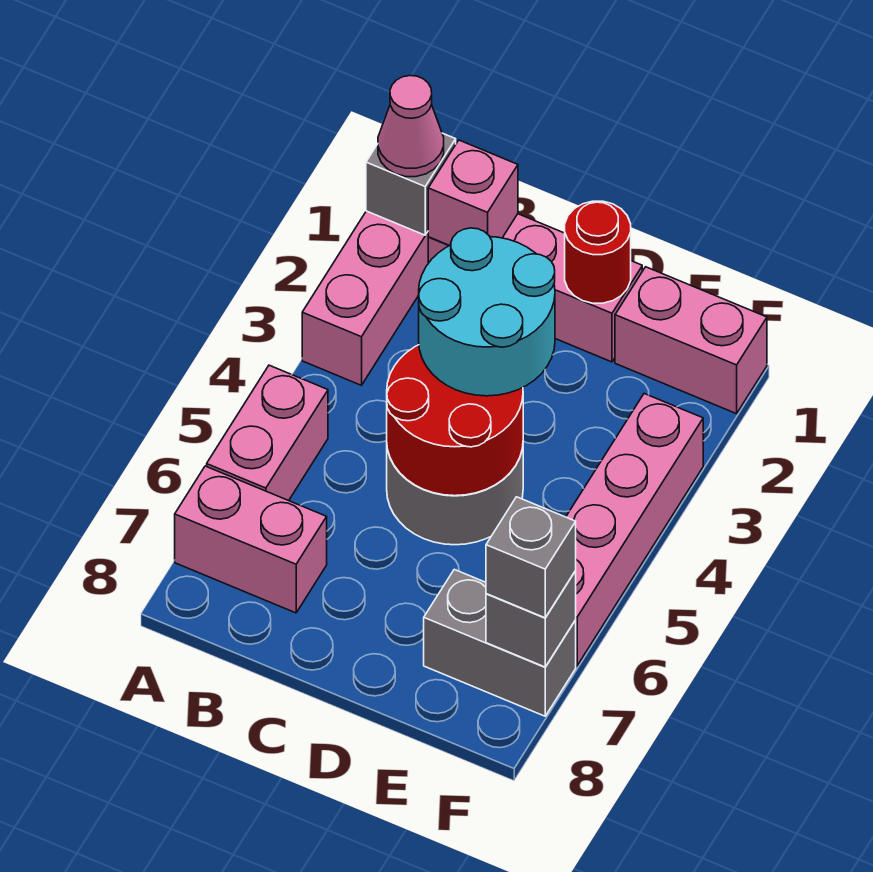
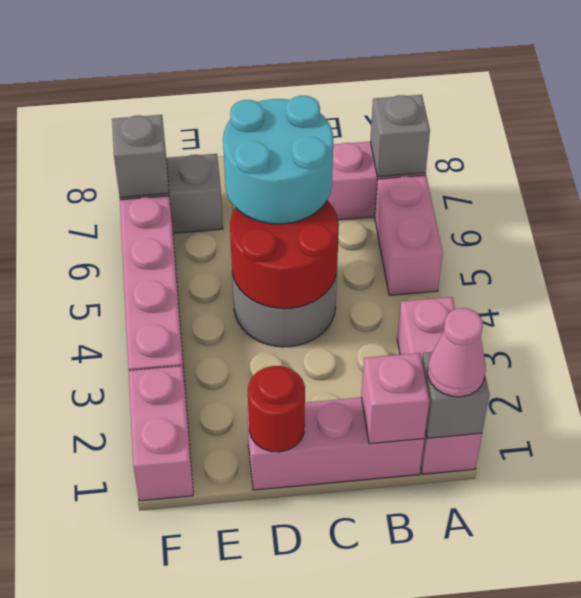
cyan 2x2 round brick [419,228,555,396] -> cyan 2x2 round brick moved to [223,96,333,224]
pink 1x2 brick [615,267,767,414] -> pink 1x2 brick turned to [129,366,193,501]
grey 1x1 brick [486,497,576,618] -> grey 1x1 brick moved to [370,95,430,177]

